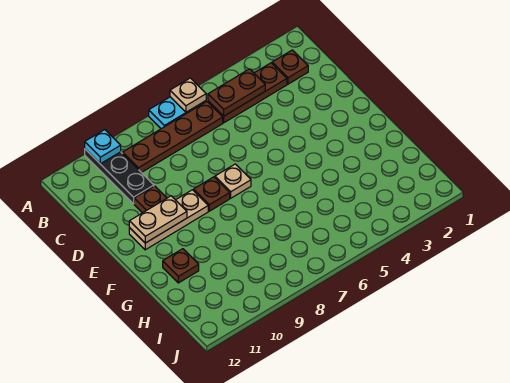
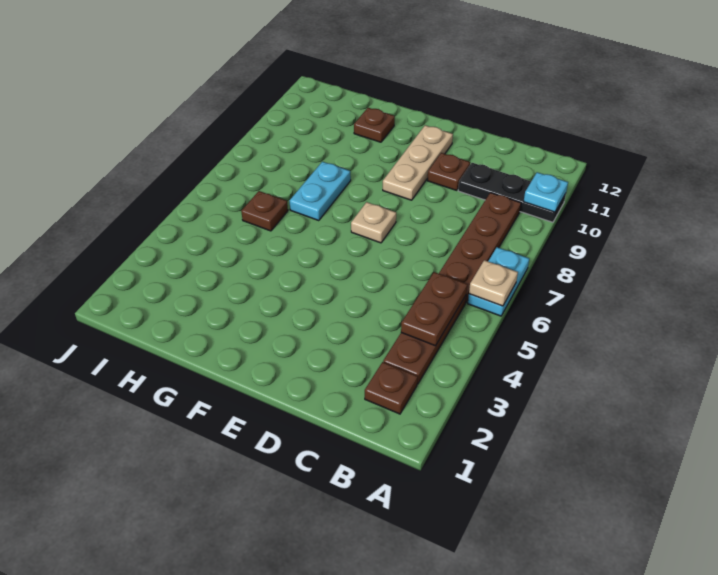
brown 1x1 plate [194,177,230,211] -> brown 1x1 plate moved to [241,191,288,231]
tan 1x2 plate [129,196,187,243] -> none
none -> cyan 1x2 plate [290,162,351,221]

